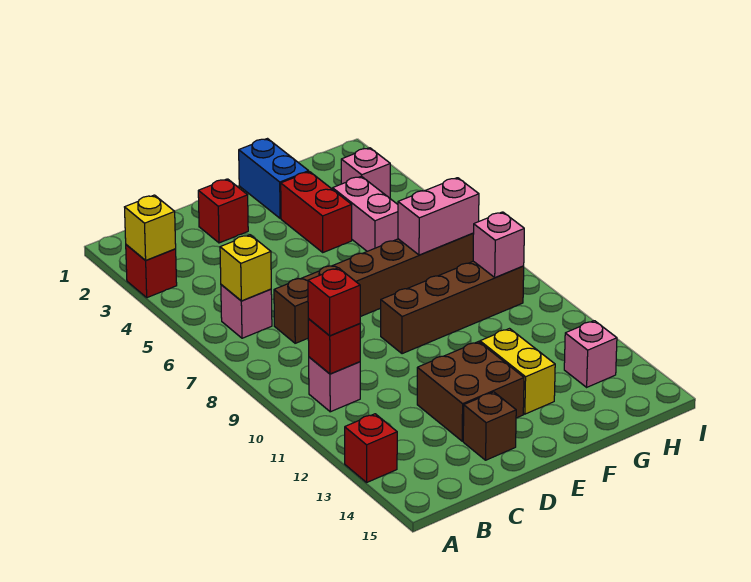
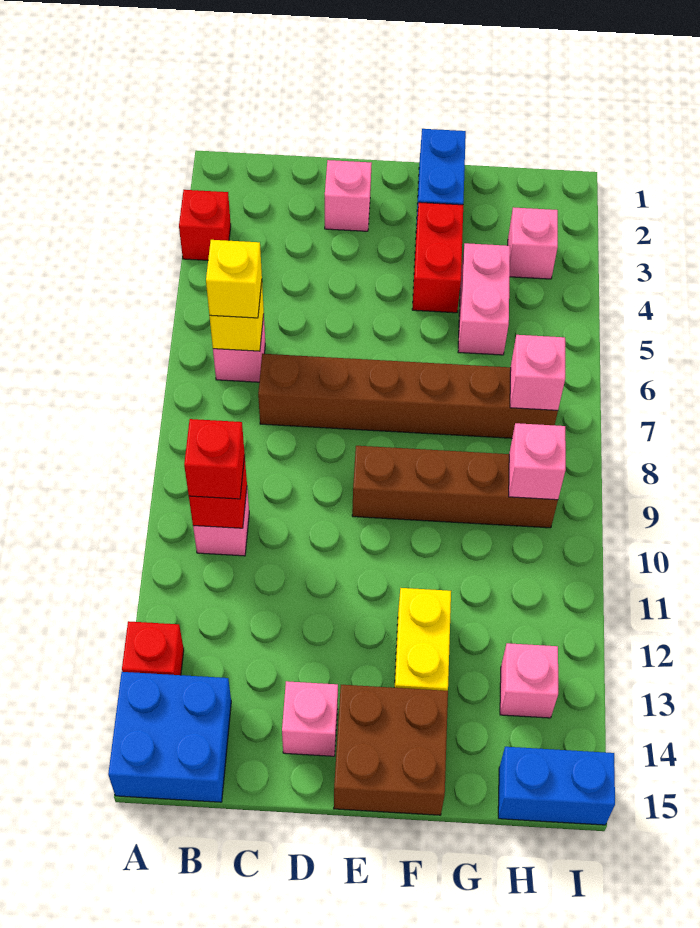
yellow 1x1 brick [125,195,176,260] -> yellow 1x1 brick moved to [206,240,262,318]
none -> blue 2x2 brick [108,672,231,802]
red 1x1 brick [198,179,248,243] -> pink 1x1 brick [325,160,372,231]
brown 2x2 brick [417,342,524,441] -> brown 2x2 brick moved to [334,685,448,815]
brown 1x1 brick [463,392,516,460] -> pink 1x1 brick [282,681,338,756]
pink 1x2 brick [398,178,479,255] -> pink 1x1 brick [510,335,565,410]
none -> blue 1x2 brick [498,747,615,825]

